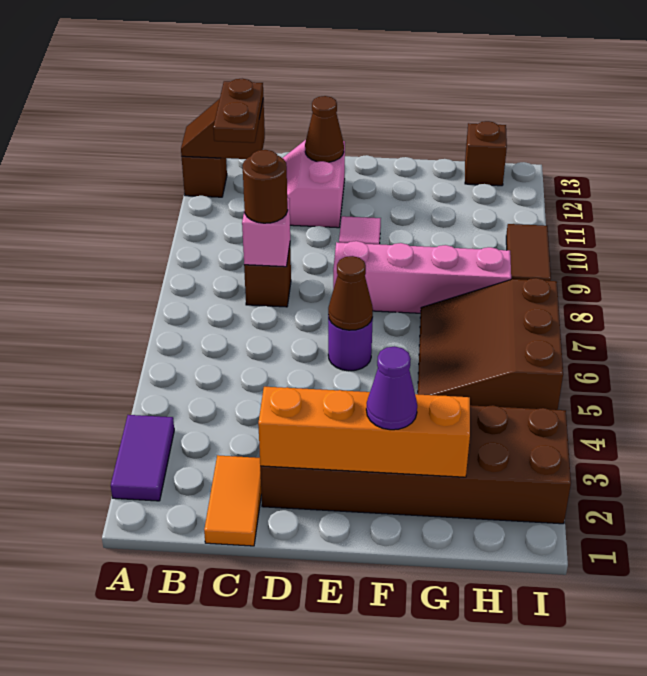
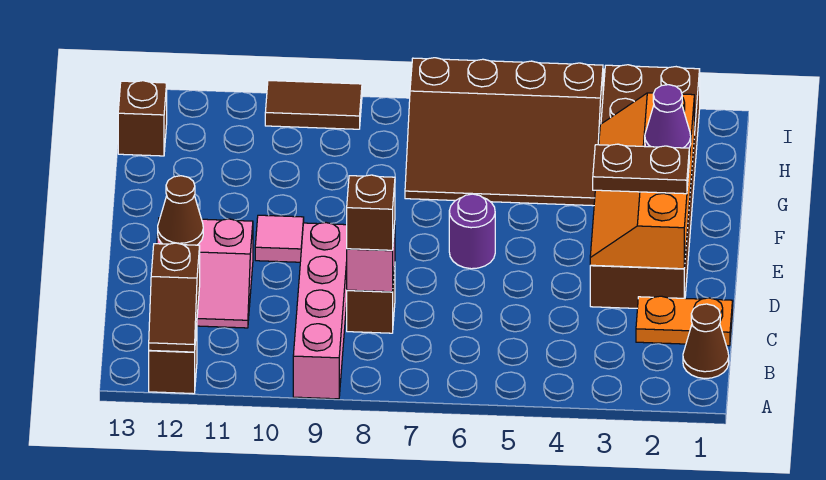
purple 1x2 tile [111,415,174,501] -> none
brown 1x2 plate [213,79,263,143] -> brown 1x2 plate moved to [593,144,689,194]
orange 1x2 tile [204,455,261,546] -> orange 1x2 plate [636,296,733,346]
brown 1x1 round brick [242,150,288,223] -> brown 1x1 brick [347,175,395,250]
brown 1x1 cone [328,256,373,330] -> brown 1x1 cone moved to [683,304,729,379]
pink 1x4 brick [333,241,511,313] -> pink 1x4 brick moved to [293,223,347,399]
brown 3x3 slope [418,278,563,410] -> brown 3x4 slope [405,58,603,206]

